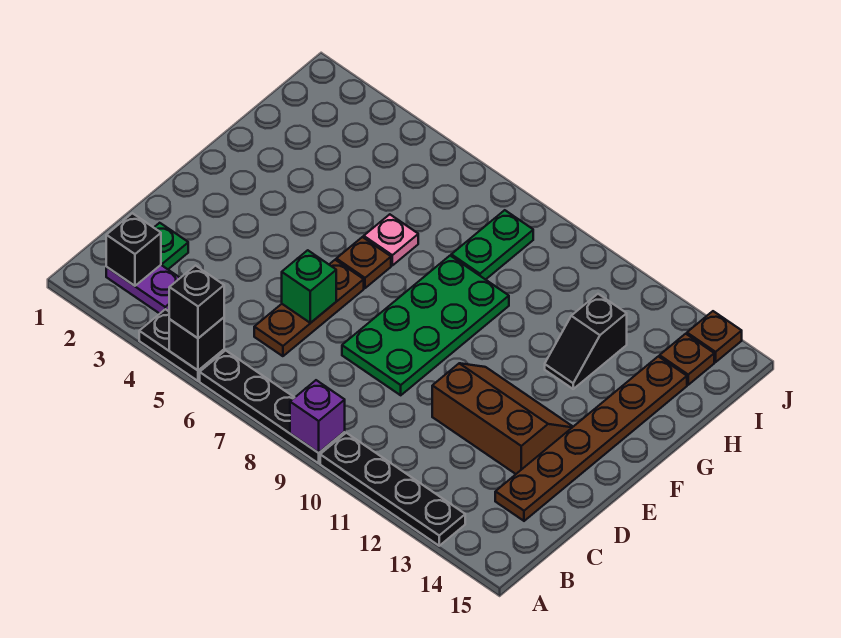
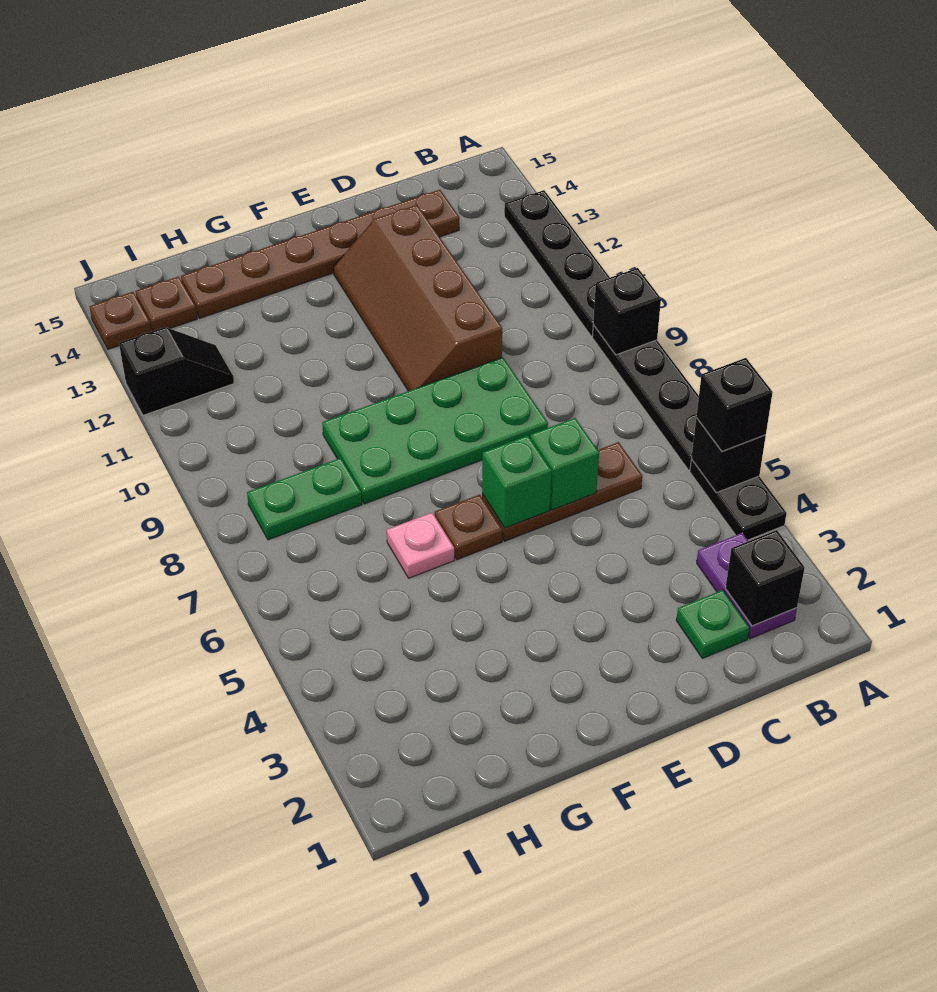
purple 1x1 brick [290,380,345,453] -> black 1x1 brick [593,268,661,355]
brown 2x3 slope [432,363,573,474] -> brown 2x4 slope [333,205,502,391]
none -> green 1x1 brick [482,436,552,528]
black 1x2 slope [545,294,627,389] -> black 1x2 slope moved to [119,327,234,415]

